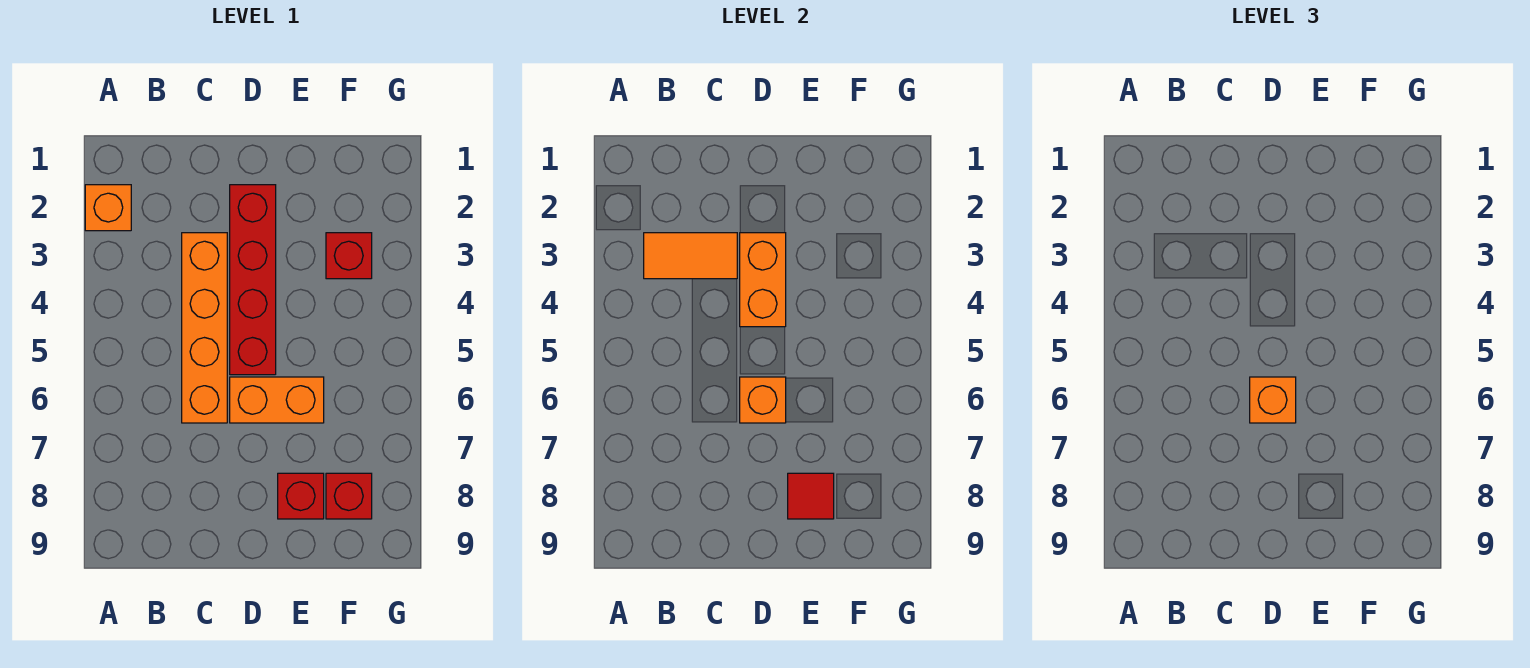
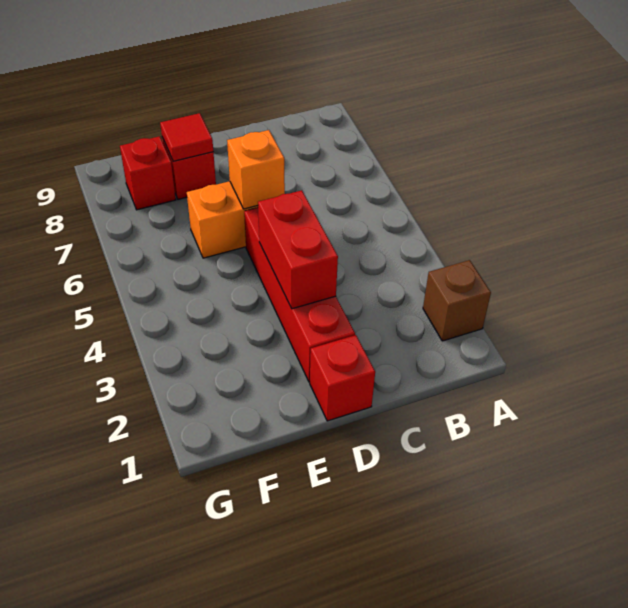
orange 1x1 brick [85,185,131,231] -> brown 1x1 brick [423,260,491,341]
orange 1x2 tile [644,233,737,279] -> none
orange 1x4 brick [182,233,227,423] -> none
orange 1x2 brick [740,233,786,327] -> red 1x2 brick [258,190,338,309]
orange 1x1 brick [1250,377,1296,423] -> none
red 1x1 brick [326,233,372,279] -> red 1x1 brick moved to [310,335,375,421]

